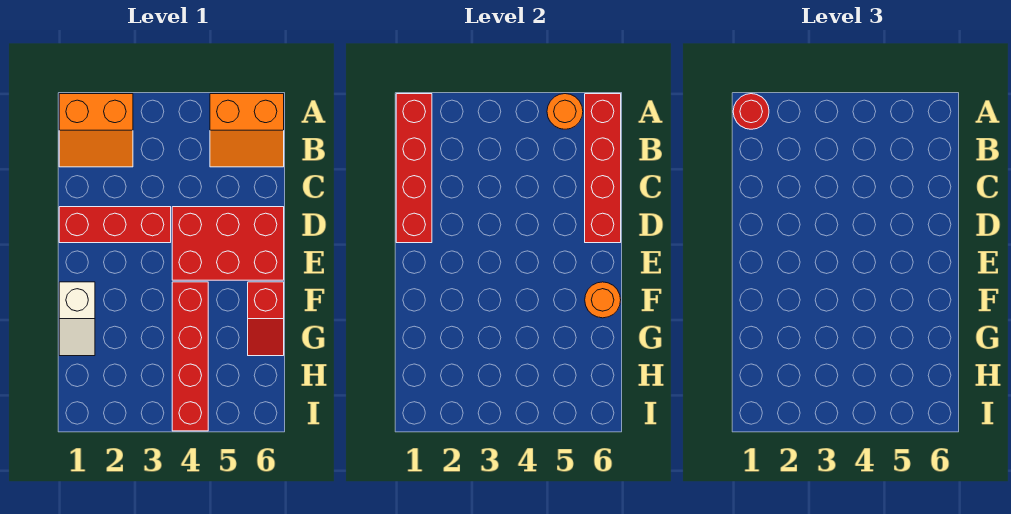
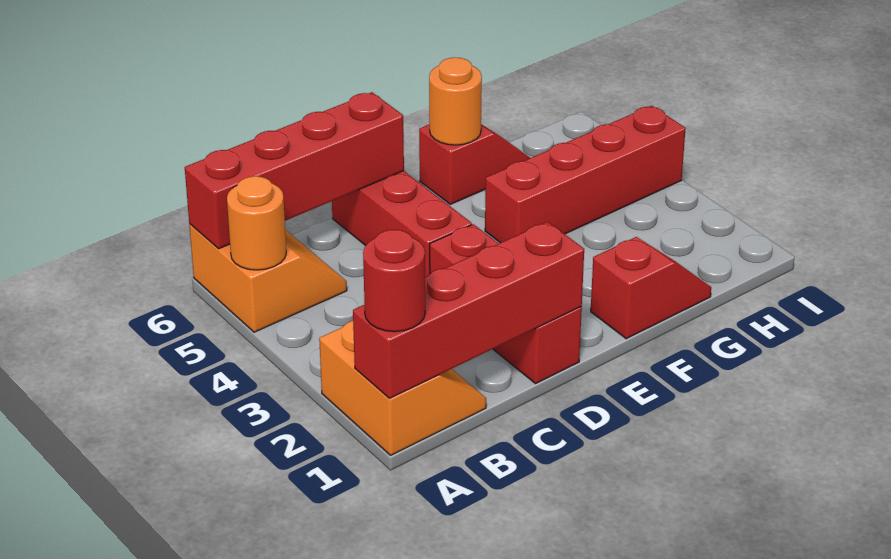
red 2x3 brick [172,207,284,280] -> red 1x3 brick [332,171,472,277]
white 1x2 slope [59,282,95,356] -> red 1x2 slope [591,237,711,339]

